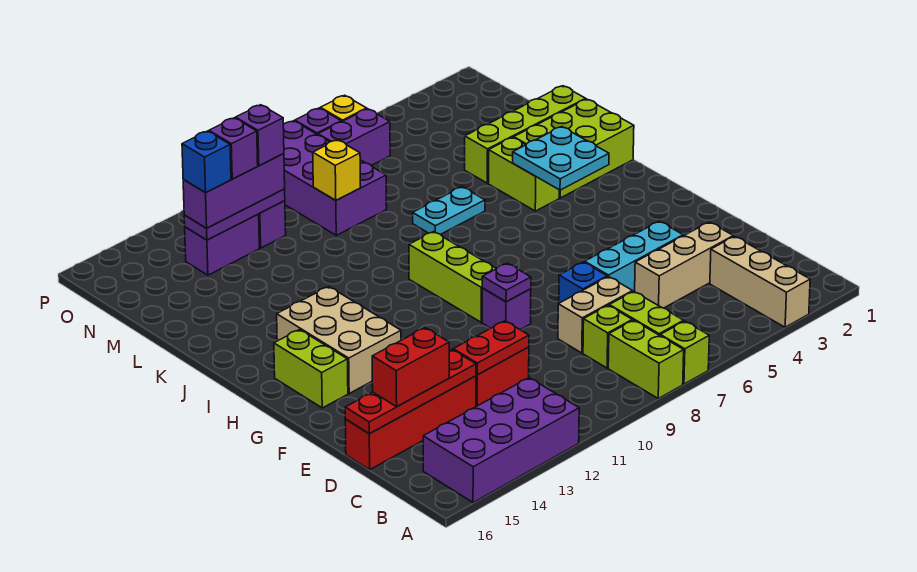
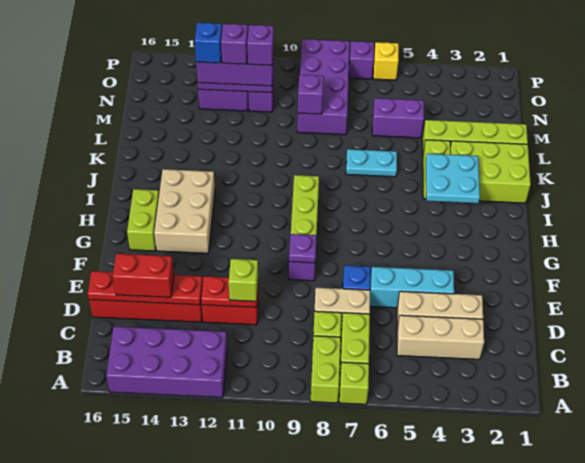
tan 1x3 brick [710,236,810,327] -> tan 1x3 brick turned to [397,315,484,359]
none -> lime 1x1 brick [229,259,258,301]
yellow 1x1 brick [313,140,361,200] -> purple 1x1 brick [298,75,324,114]
purple 1x2 brick [318,109,390,165] -> purple 1x2 brick moved to [372,98,424,138]

